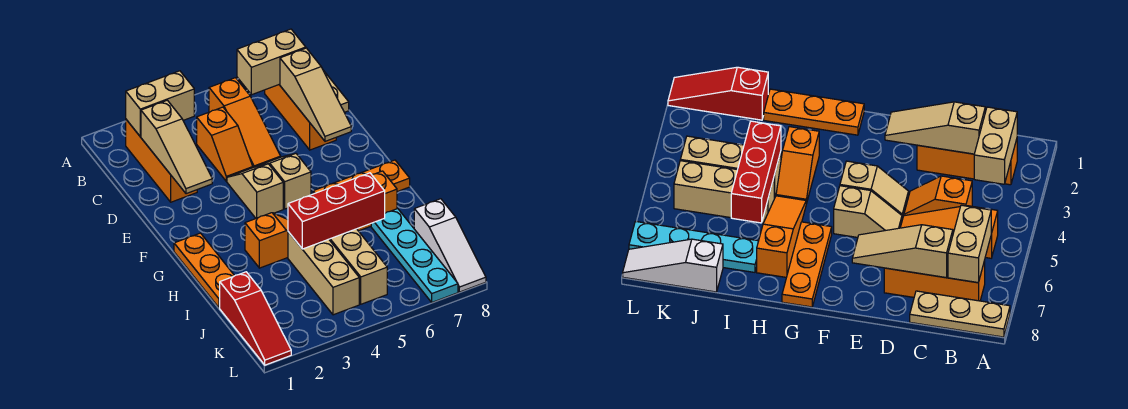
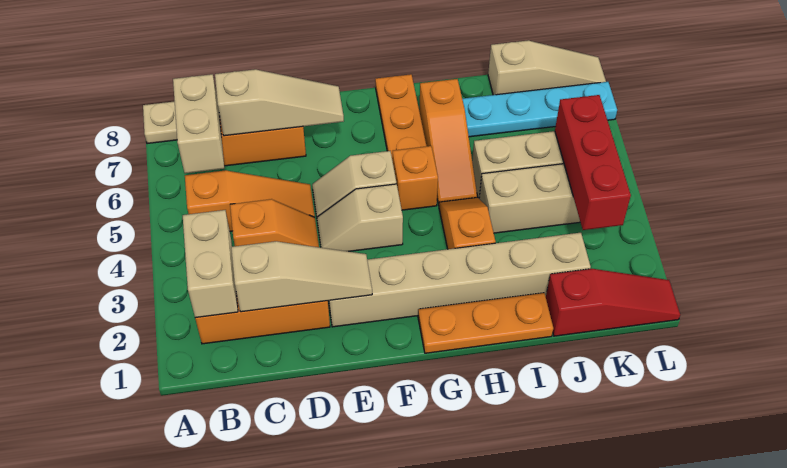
none -> tan 1x6 brick [328,233,591,327]
none -> orange 1x1 brick [393,146,438,210]
red 1x3 brick [288,173,385,249] -> red 1x3 brick moved to [555,95,631,230]
white 1x3 slope [414,199,486,292] -> tan 1x3 slope [488,41,606,95]

